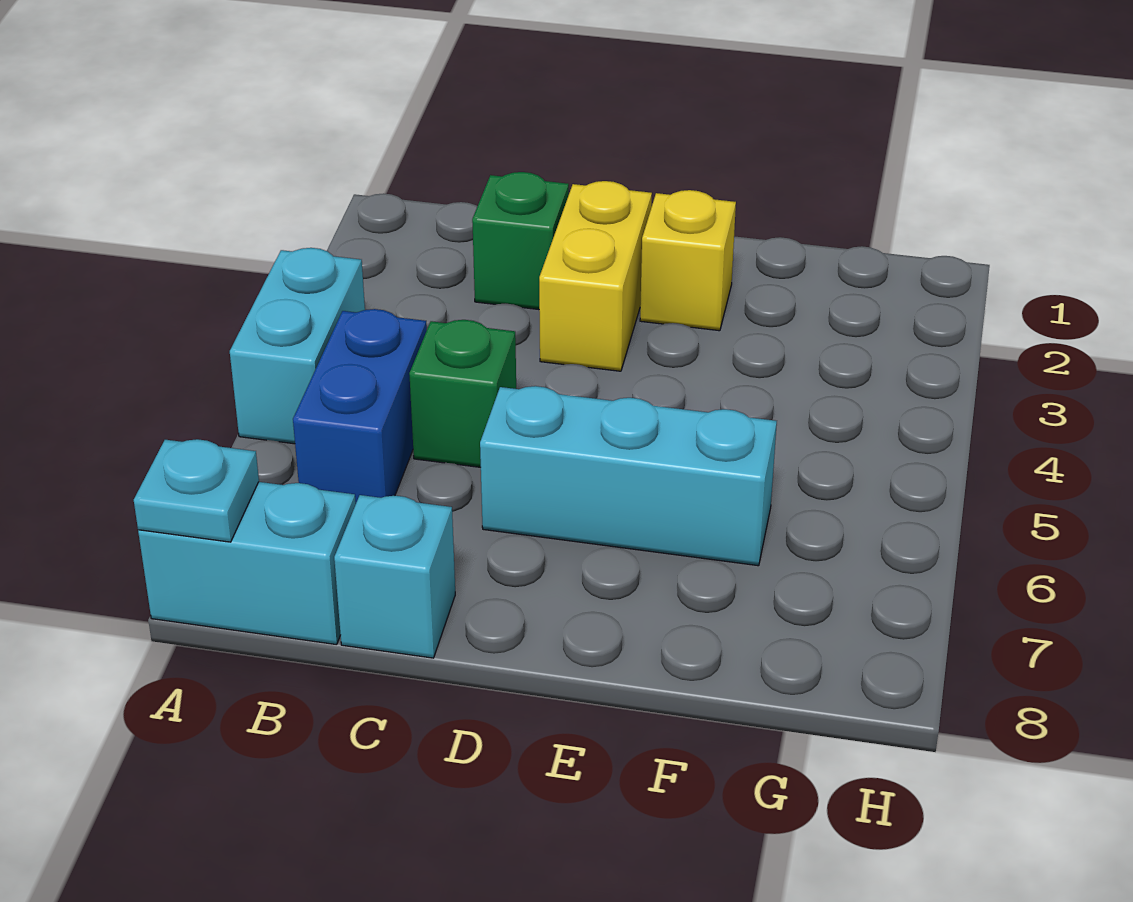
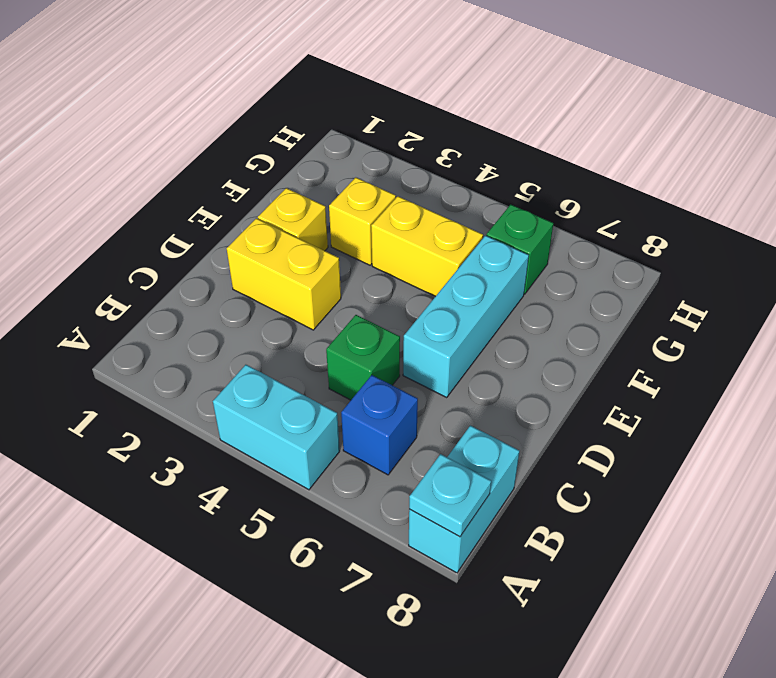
blue 1x2 brick [293,309,427,502] -> blue 1x1 brick [341,375,418,475]
green 1x1 brick [472,172,569,309] -> green 1x1 brick moved to [486,205,553,294]
cyan 1x1 brick [334,495,455,658] -> none
none -> yellow 1x1 brick [329,177,396,265]
none -> yellow 1x2 brick [371,196,483,296]

